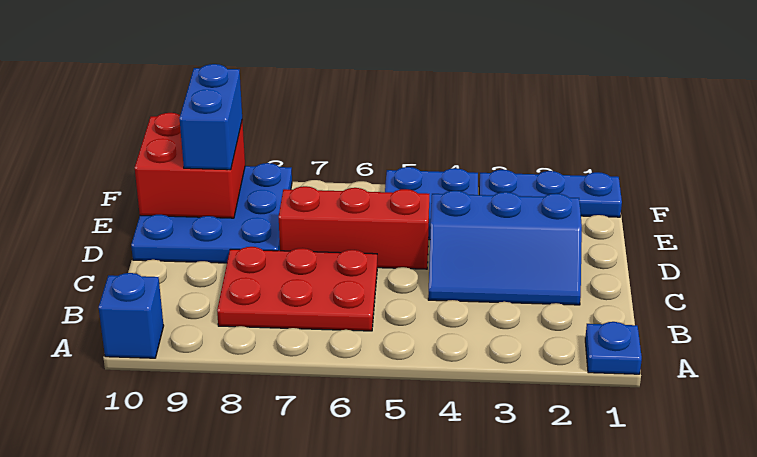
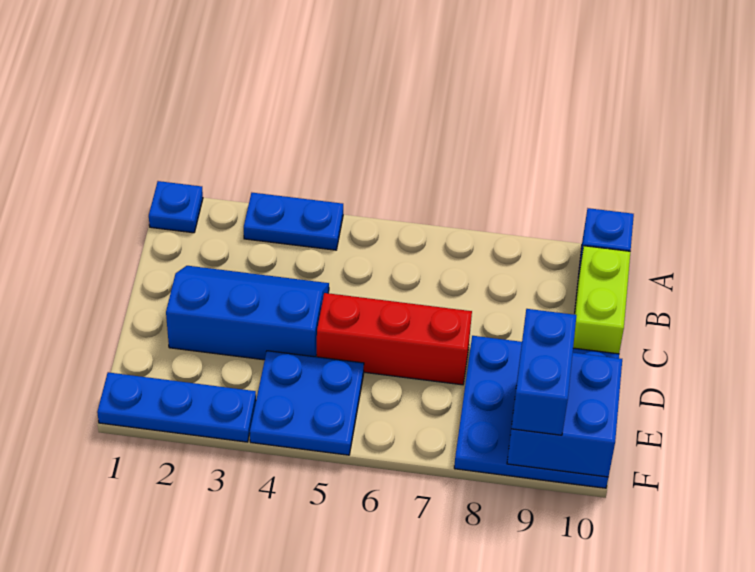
none -> blue 1x2 plate [244,193,343,250]
red 2x3 plate [217,247,377,331] -> none
none -> lime 1x2 brick [573,246,630,354]
red 2x2 brick [135,113,245,218] -> blue 2x2 brick [507,353,622,477]

